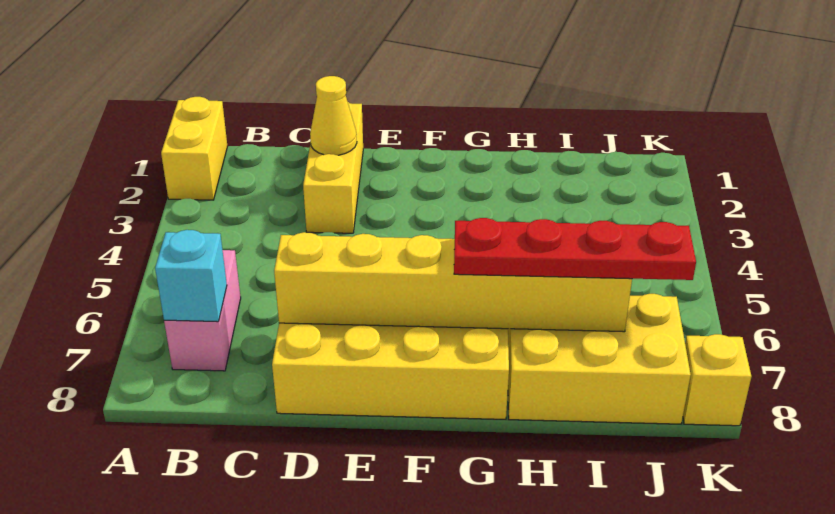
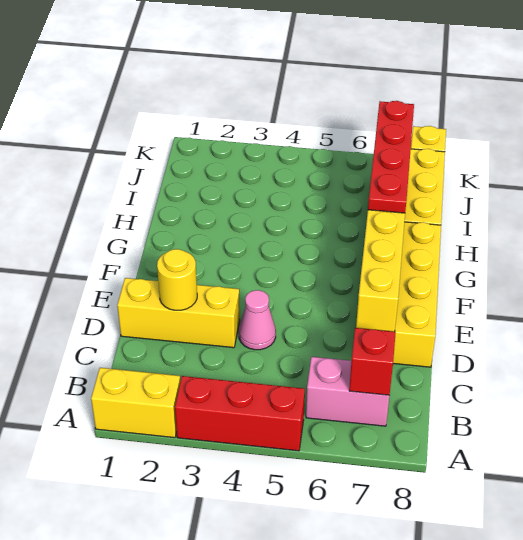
none -> red 1x3 brick [175,376,305,451]
cyan 1x1 brick [155,230,227,322] -> red 1x1 brick [349,328,396,395]
yellow 1x1 cone [310,76,357,155] -> yellow 1x1 round brick [157,249,197,310]
none -> pink 1x1 cone [239,290,276,350]

